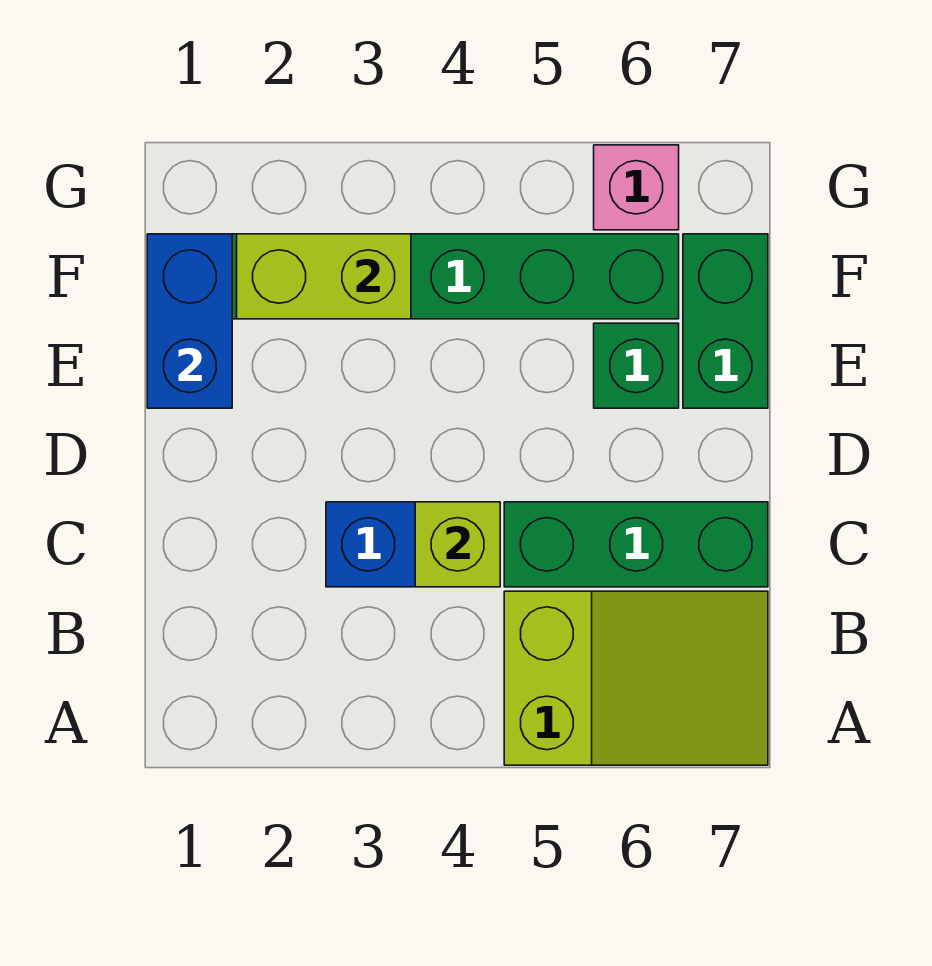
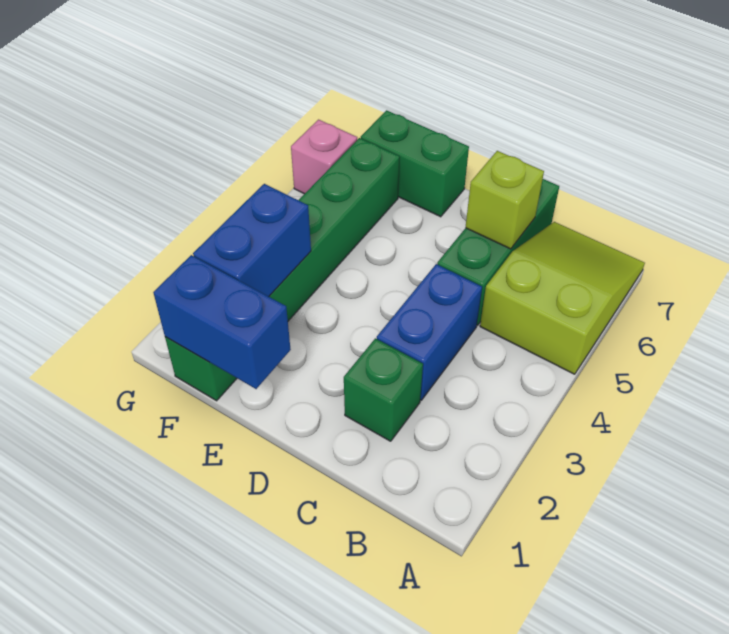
lime 1x1 brick [415,502,500,587] -> lime 1x1 brick moved to [466,151,544,249]
green 1x1 brick [594,323,679,408] -> green 1x1 brick moved to [344,338,423,441]
lime 1x2 brick [237,234,411,319] -> blue 1x2 brick [193,184,311,297]

